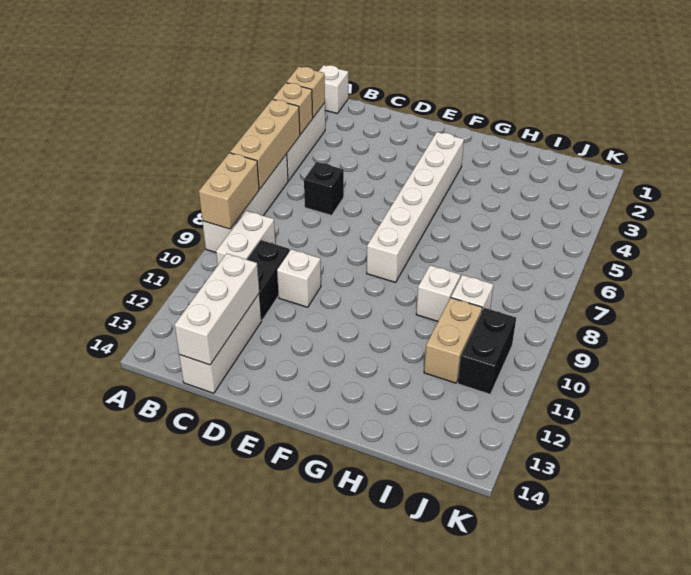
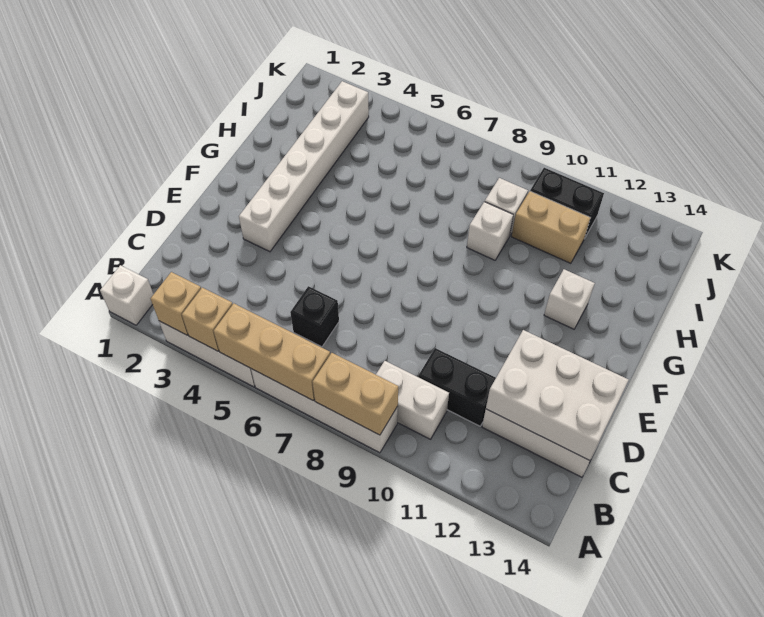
white 1x3 brick [175,254,259,365] -> white 2x3 brick [486,330,628,460]
white 1x1 brick [277,249,321,307] -> white 1x1 brick moved to [544,269,595,329]
white 1x6 brick [367,132,464,282] -> white 1x6 brick turned to [239,81,369,252]

